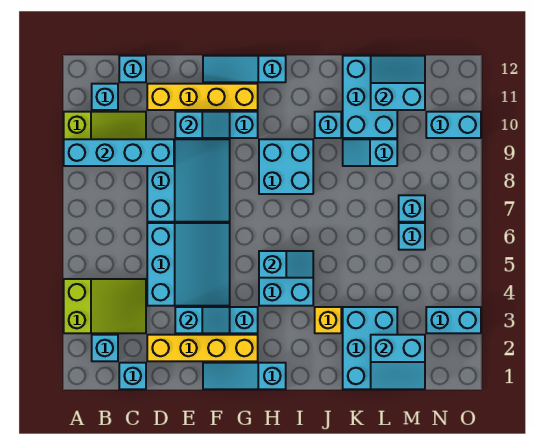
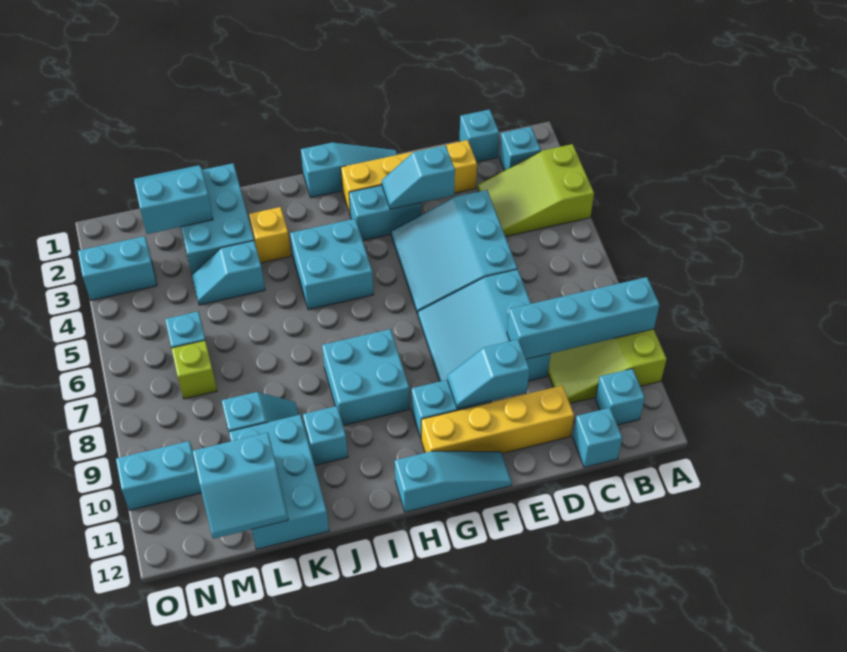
cyan 1x2 slope [259,251,313,278] -> cyan 1x2 slope moved to [192,241,265,305]
cyan 1x1 brick [399,195,425,222] -> lime 1x1 brick [171,340,217,399]

